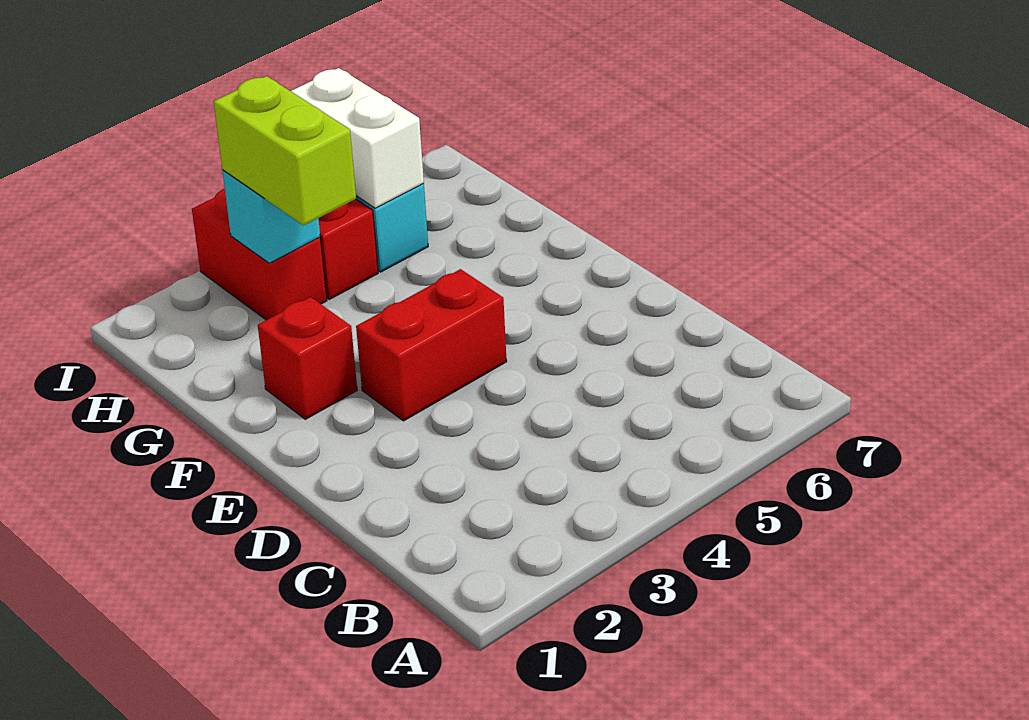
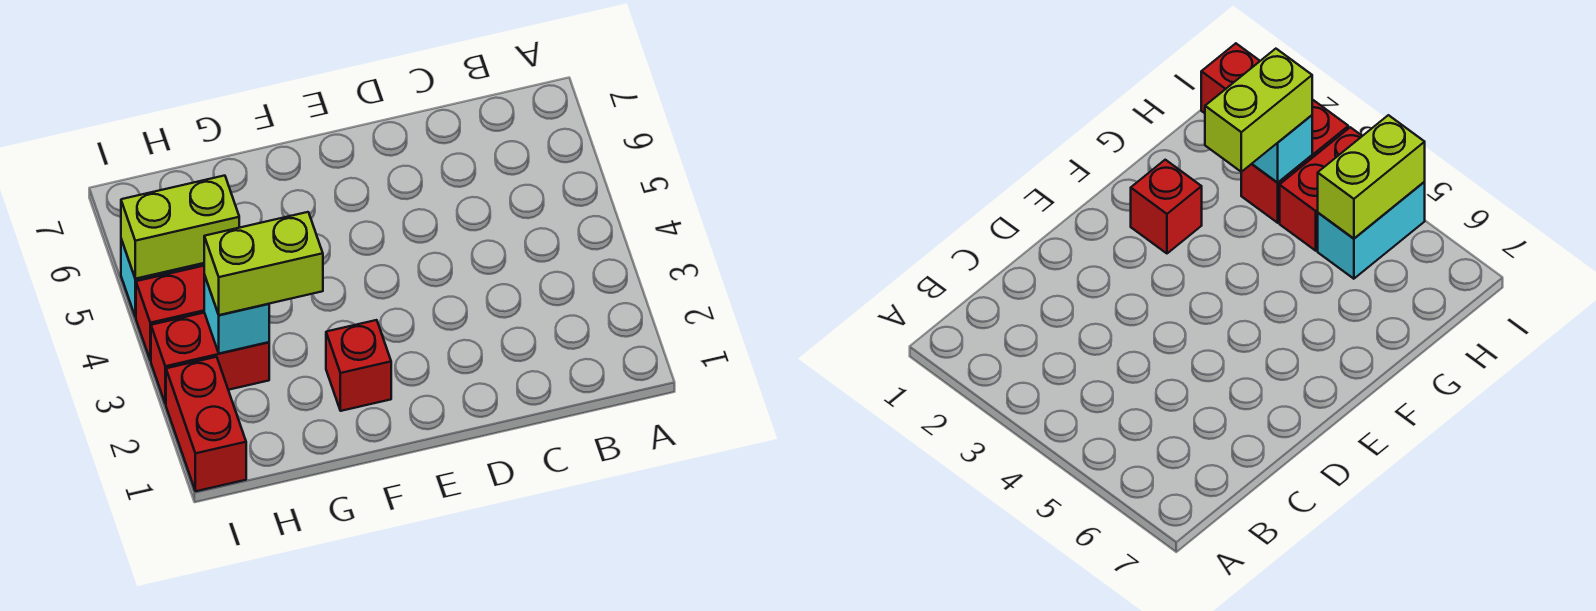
red 1x2 brick [356,269,507,421] -> red 1x2 brick moved to [166,357,246,491]
white 1x2 brick [291,68,424,208] -> lime 1x2 brick [121,176,239,279]

